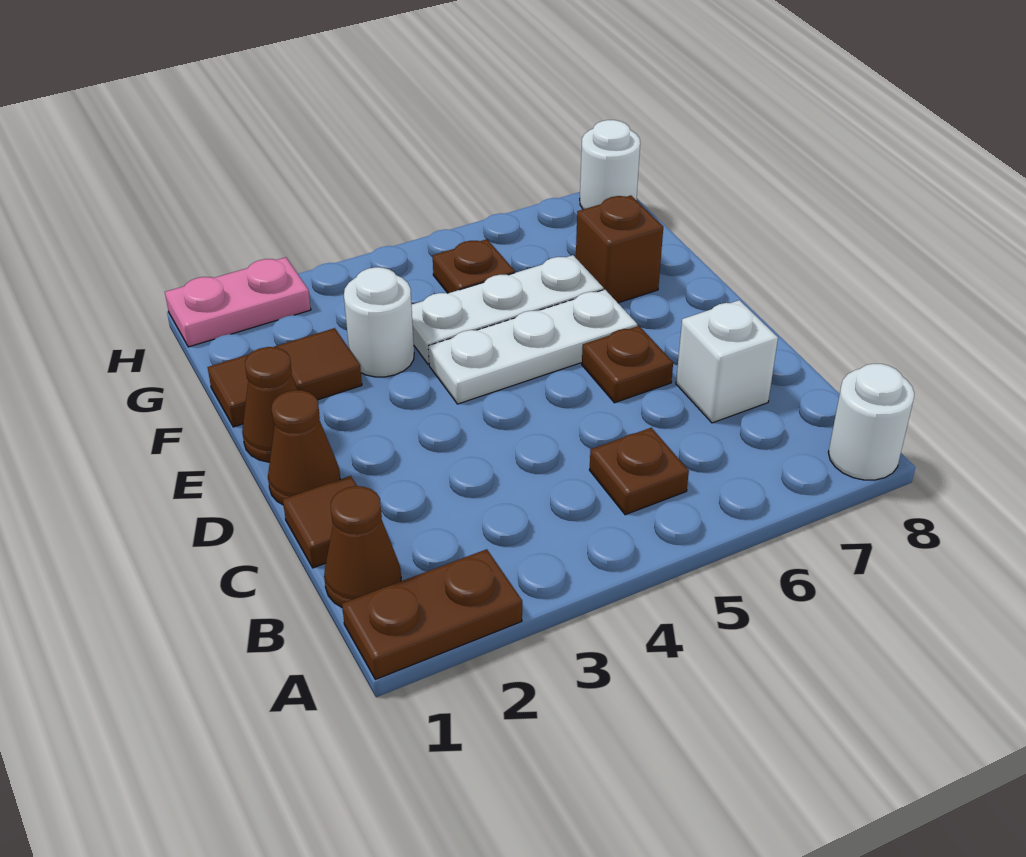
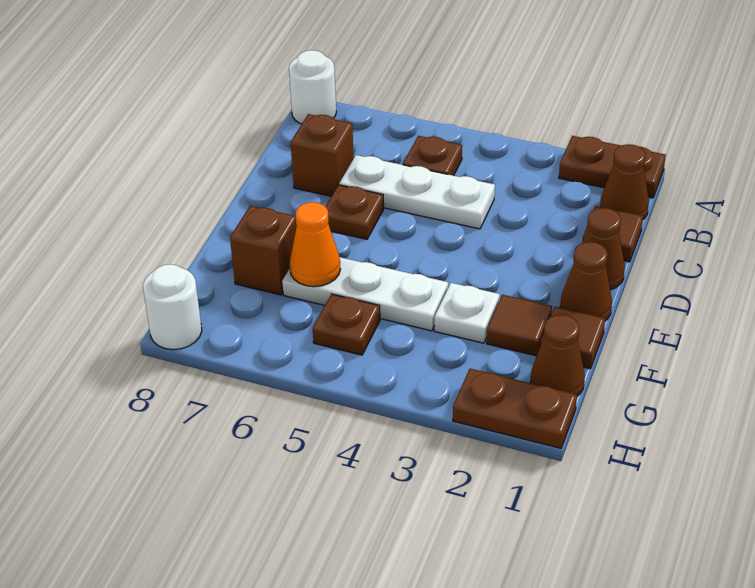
white 1x1 brick [676,300,778,423] -> brown 1x1 brick [291,114,354,196]
white 1x3 plate [428,290,637,404] -> white 1x3 plate moved to [339,155,495,229]
white 1x1 round brick [344,267,414,377] -> white 1x1 plate [434,283,500,343]
none -> orange 1x1 cone [290,202,341,287]
none -> brown 1x1 cone [530,315,585,396]
pink 1x2 plate [165,257,311,347] -> brown 1x2 plate [453,369,577,448]

